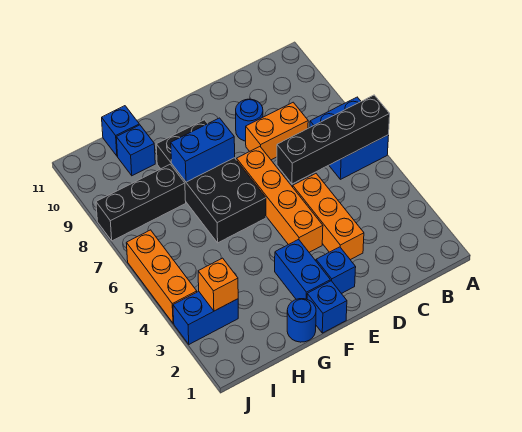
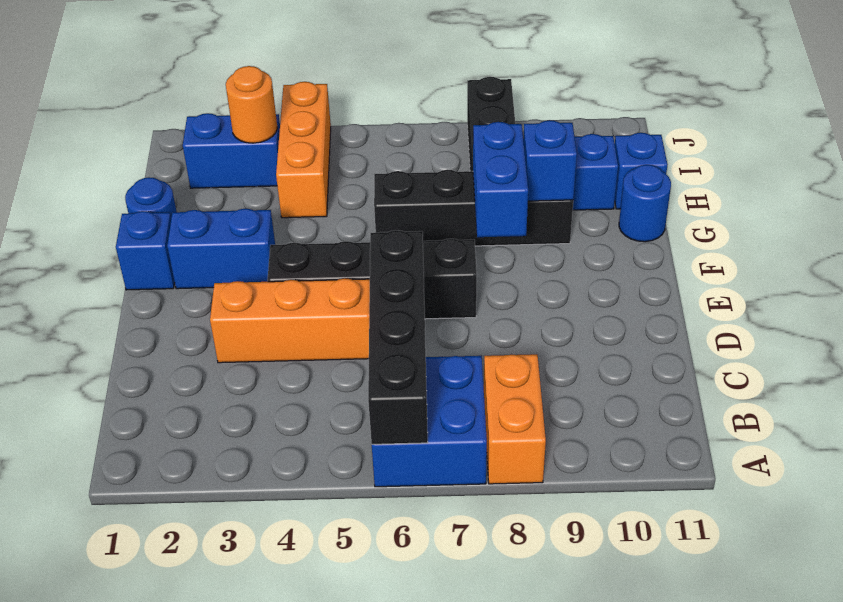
orange 1x2 brick [246,102,308,160] -> orange 1x2 brick moved to [484,354,546,484]
blue 1x1 round brick [236,99,263,141] -> blue 1x1 round brick moved to [619,165,671,242]
blue 1x1 brick [316,247,356,294] -> blue 1x1 brick moved to [523,120,577,201]
orange 1x4 brick [237,147,323,252] -> black 1x4 brick [267,239,477,319]
black 2x4 brick [156,120,266,243] -> black 1x4 brick [374,170,573,246]
blue 1x2 brick [173,291,238,344] -> blue 1x2 brick turned to [183,113,280,188]
orange 1x1 brick [198,258,238,311] -> orange 1x1 round brick [226,66,277,143]
orange 1x3 brick [126,230,197,323] -> orange 1x3 brick turned to [276,82,331,218]

